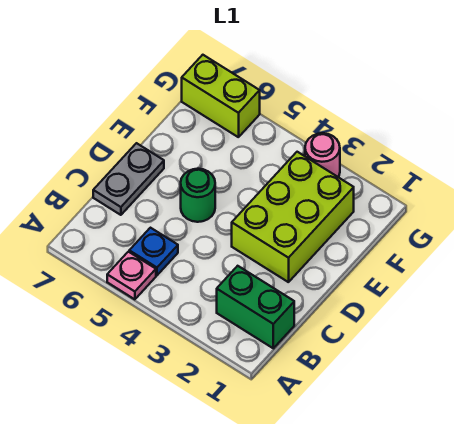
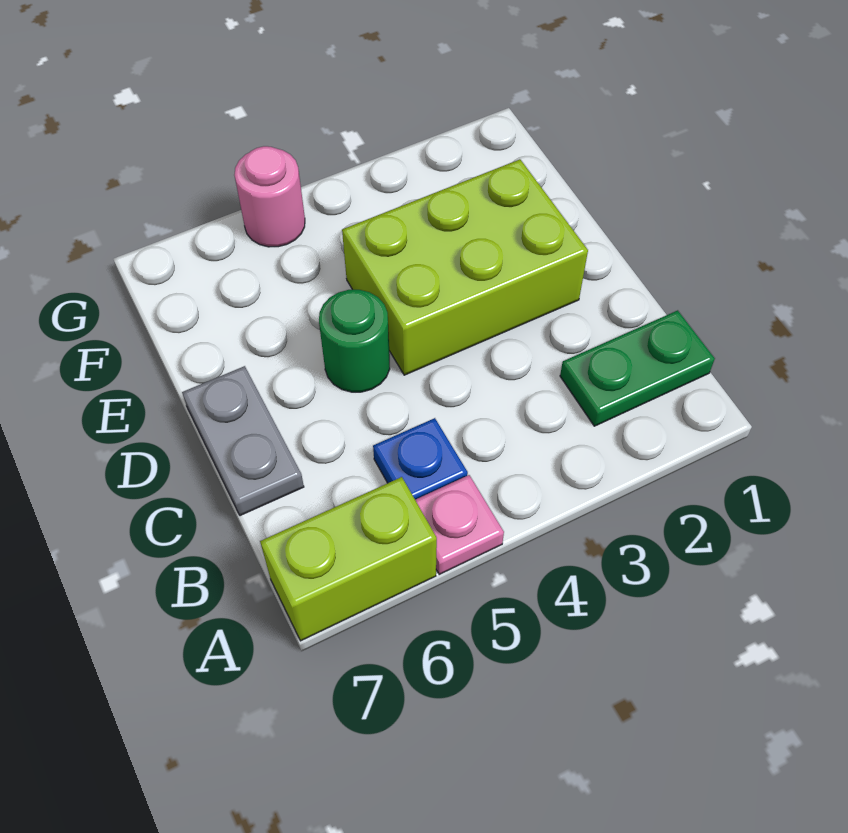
green 1x2 brick [217,266,294,348] -> green 1x2 plate [560,310,715,426]
lime 2x3 brick [232,152,354,282] -> lime 2x3 brick turned to [342,159,588,375]
pink 1x1 round brick [305,133,340,177] -> pink 1x1 round brick moved to [234,146,305,247]
lime 1x2 brick [182,55,260,137] -> lime 1x2 brick moved to [260,477,437,641]

